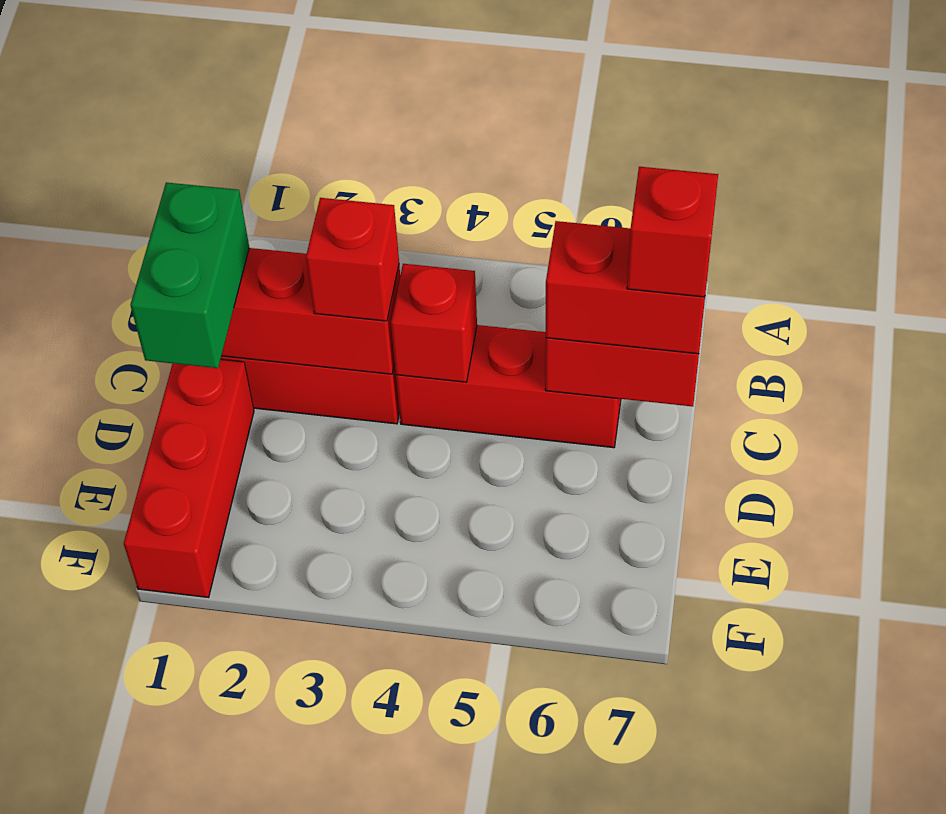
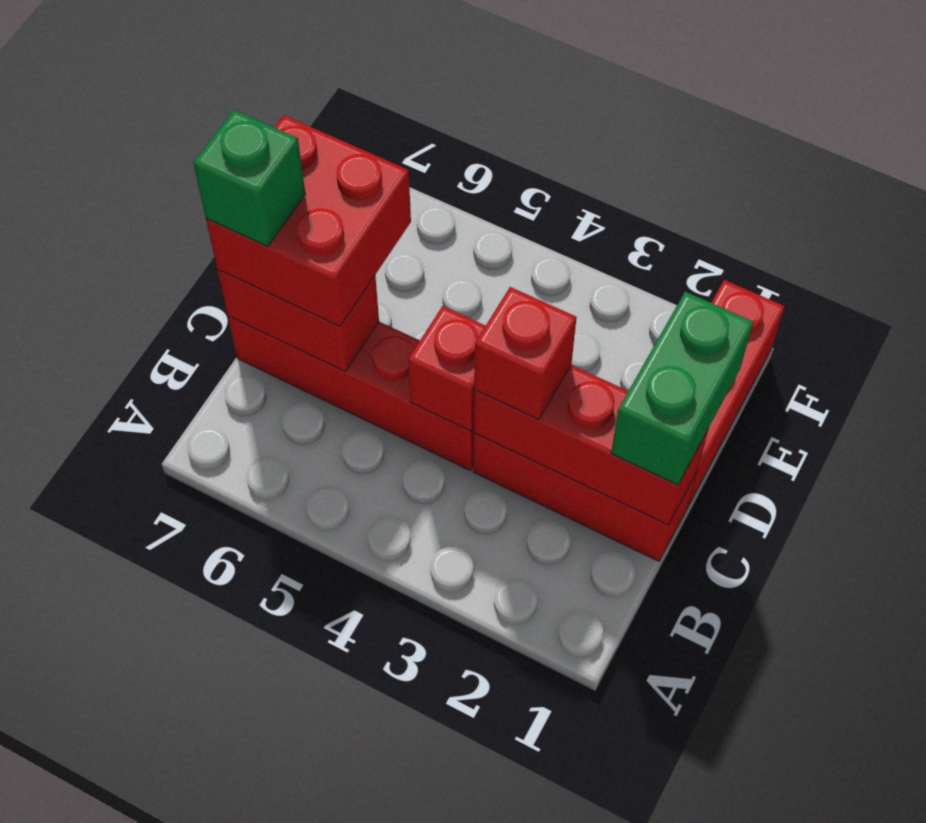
red 1x3 brick [396,325,621,448] -> red 1x4 brick [228,316,474,470]
red 1x2 brick [546,221,705,354] -> red 2x2 brick [206,115,411,326]
red 1x1 brick [627,167,718,297] -> green 1x1 brick [193,110,305,246]

